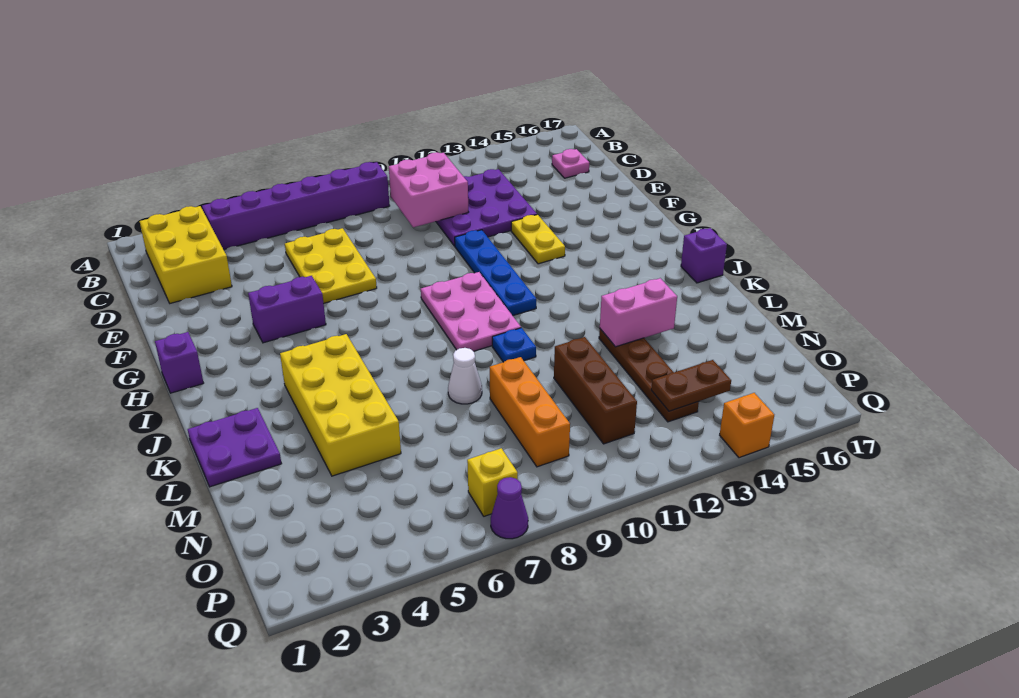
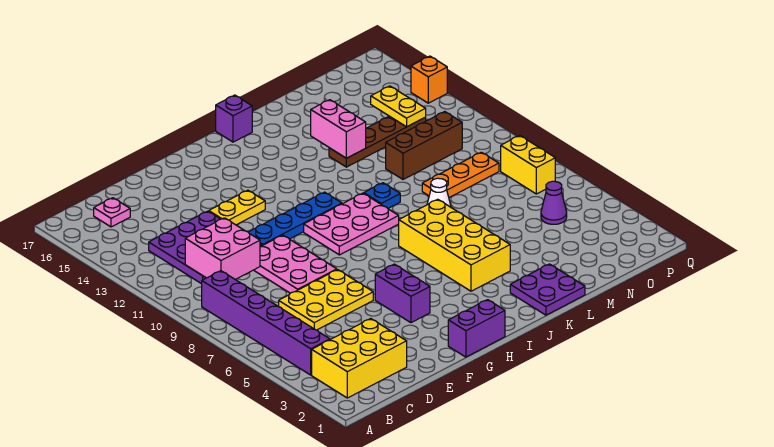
none -> pink 2x3 plate [254,235,337,293]
purple 1x1 brick [155,332,203,393] -> purple 1x2 brick [448,300,505,357]
yellow 2x4 brick [280,334,401,476] -> yellow 2x4 brick turned to [399,199,510,291]
orange 1x3 brick [490,357,570,467] -> orange 1x3 plate [422,152,499,198]
brown 1x2 plate [651,360,731,411] -> yellow 1x2 plate [371,86,426,127]
yellow 1x1 brick [467,448,518,516] -> yellow 1x2 brick [501,136,555,194]
purple 1x1 cone [491,477,528,539] -> purple 1x1 cone moved to [541,181,567,224]

